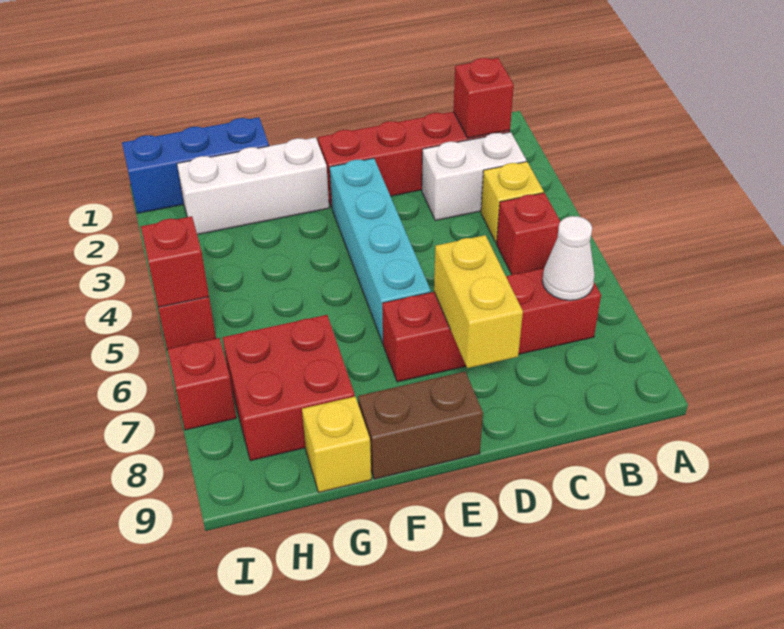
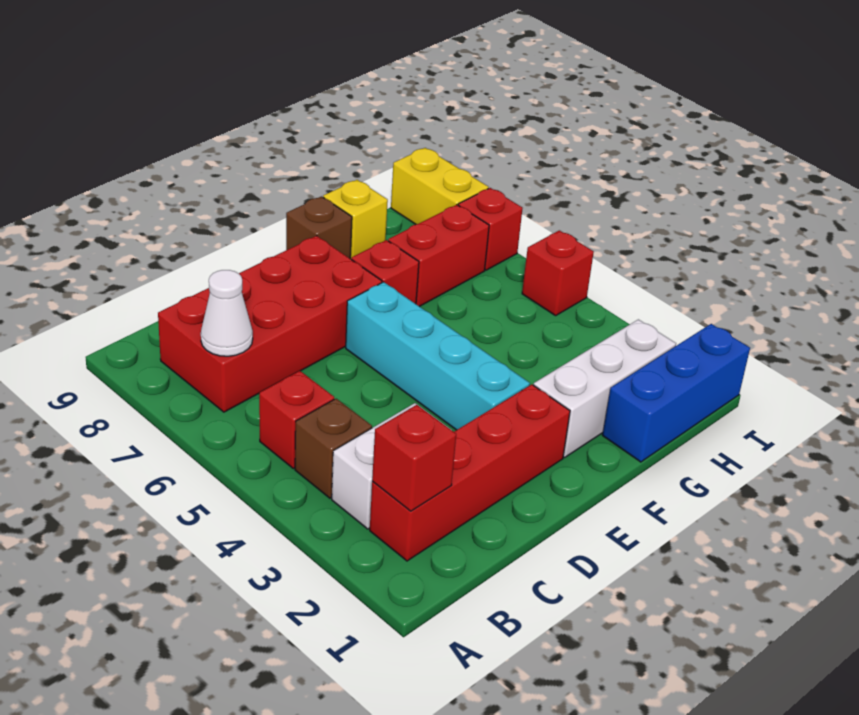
yellow 1x1 brick [481,162,544,243] -> brown 1x1 brick [295,399,372,498]
red 1x4 brick [382,268,601,382] -> red 2x4 brick [158,236,382,412]
yellow 1x2 brick [434,235,523,368] -> yellow 1x2 brick moved to [391,148,489,224]
brown 1x2 brick [358,372,483,479] -> brown 1x1 brick [286,196,352,258]
red 2x2 brick [222,315,355,461] -> red 1x2 brick [388,205,489,307]
red 1x1 brick [141,216,209,307] -> red 1x1 brick moved to [351,240,419,304]

